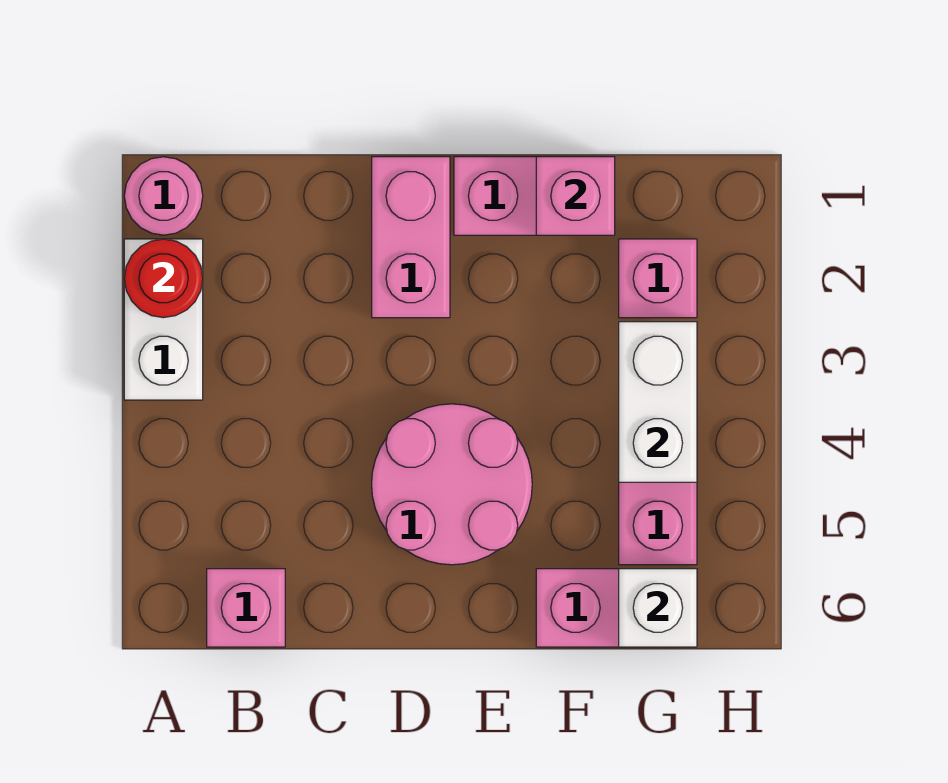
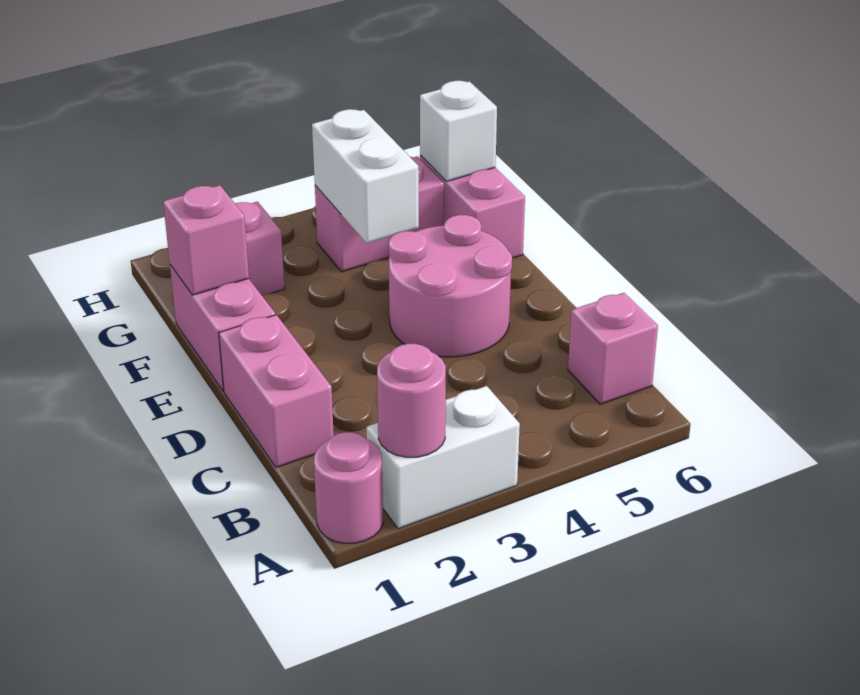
red 1x1 round brick [124,239,203,318] -> pink 1x1 round brick [377,344,446,457]
pink 1x2 brick [372,157,450,318] -> pink 1x2 brick turned to [219,315,334,467]
white 1x2 brick [619,322,697,482] -> white 1x2 brick turned to [312,109,419,243]

